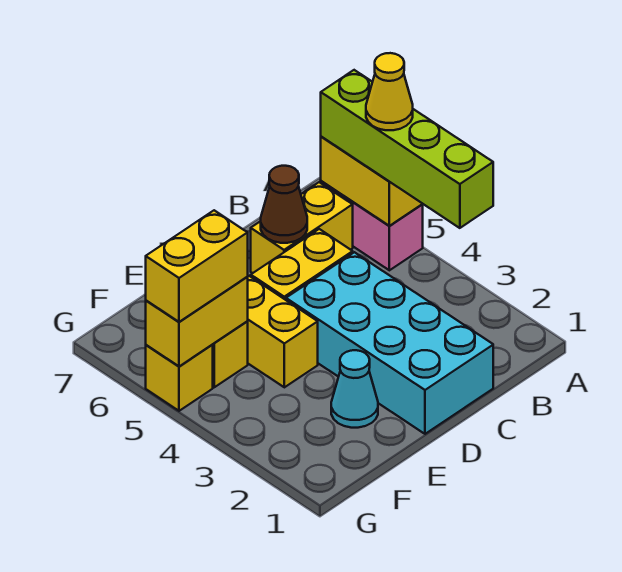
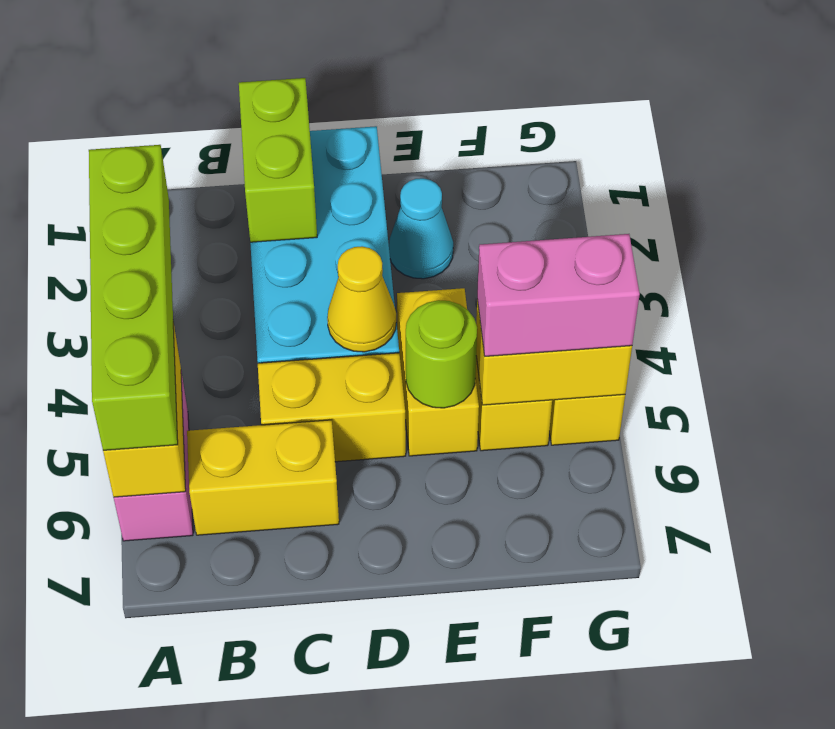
yellow 1x1 cone [366,53,413,130] -> yellow 1x1 cone moved to [327,246,396,352]
none -> lime 1x2 brick [239,78,317,242]
brown 1x1 cone [261,166,307,243] -> none
none -> lime 1x1 round brick [406,300,477,408]
yellow 1x2 brick [146,210,248,322] -> pink 1x2 brick [477,234,640,356]

